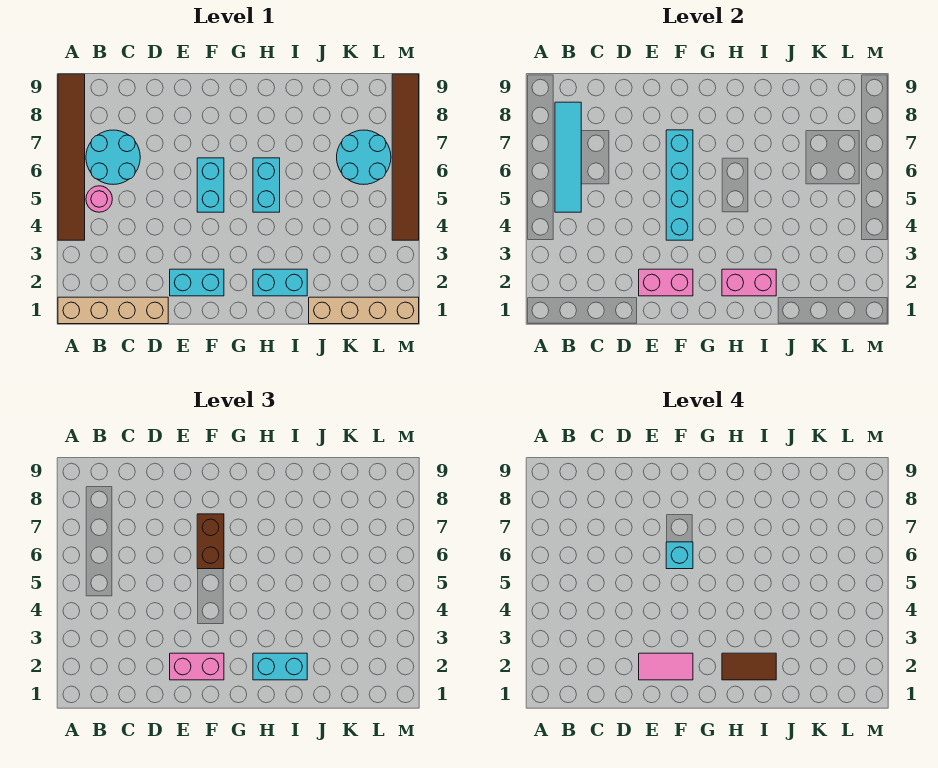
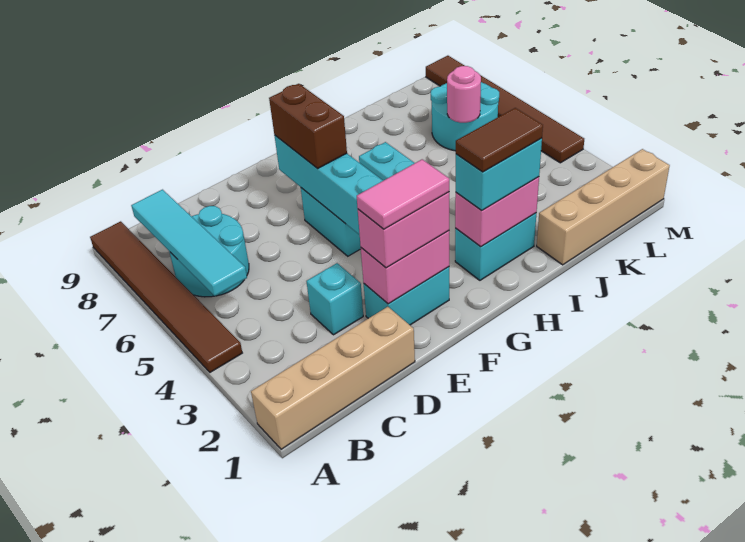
pink 1x1 round brick [86,186,112,212] -> pink 1x1 round brick moved to [447,66,481,123]
cyan 1x1 brick [666,542,693,569] -> cyan 1x1 brick moved to [306,263,363,335]

